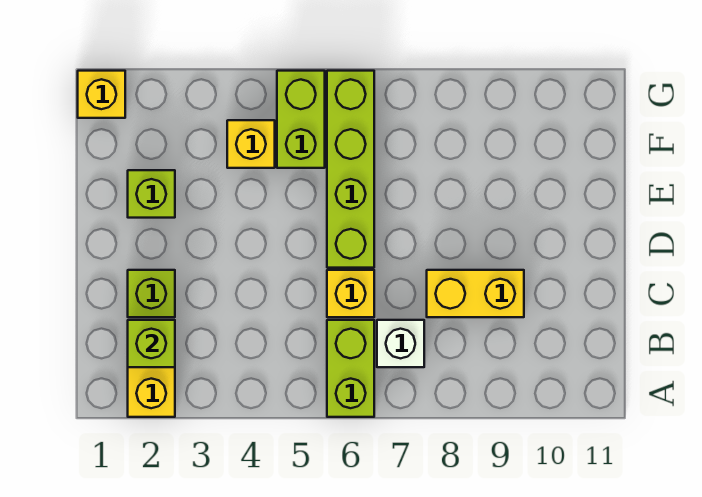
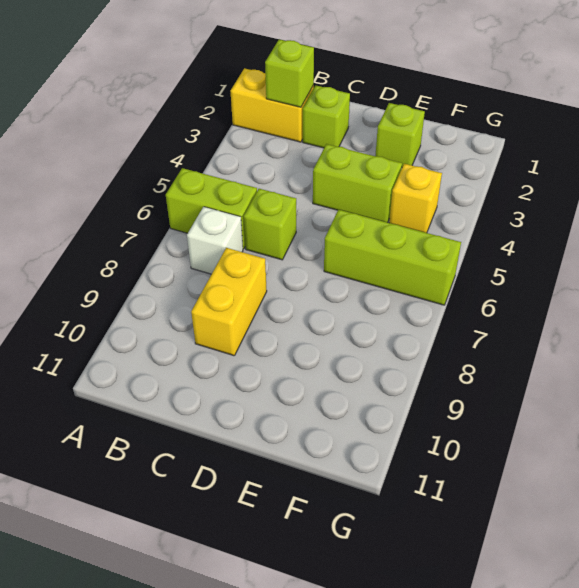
yellow 1x1 brick [327,270,374,317] -> lime 1x1 brick [244,189,296,260]
lime 1x4 brick [327,71,374,268] -> lime 1x3 brick [324,210,461,305]
lime 1x2 brick [277,71,325,168] -> lime 1x2 brick moved to [313,144,402,222]
yellow 1x1 brick [78,71,125,118] -> none

